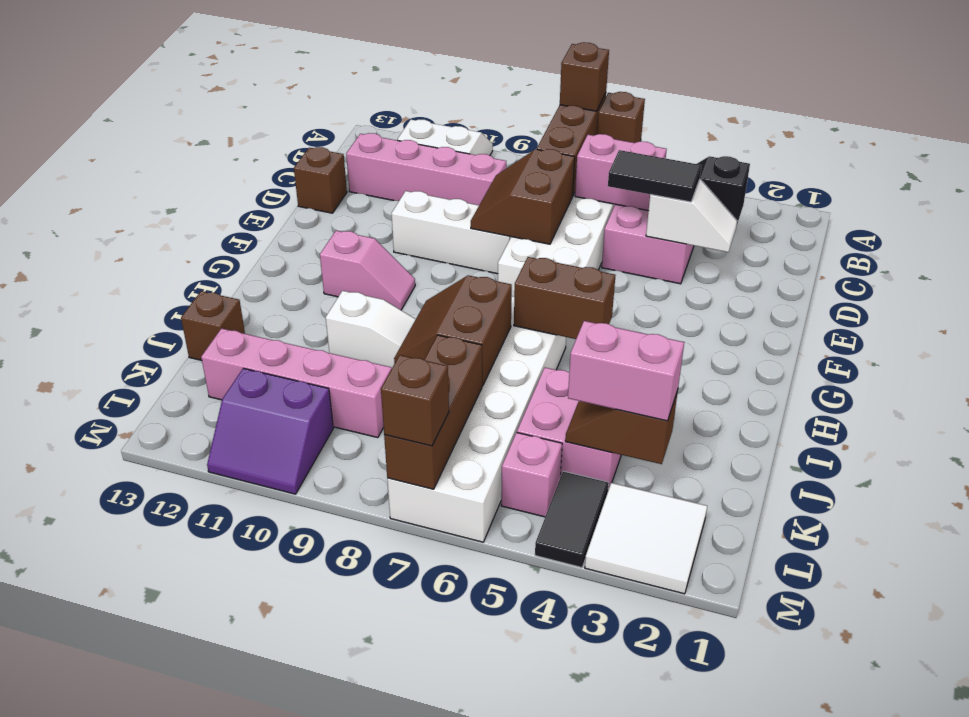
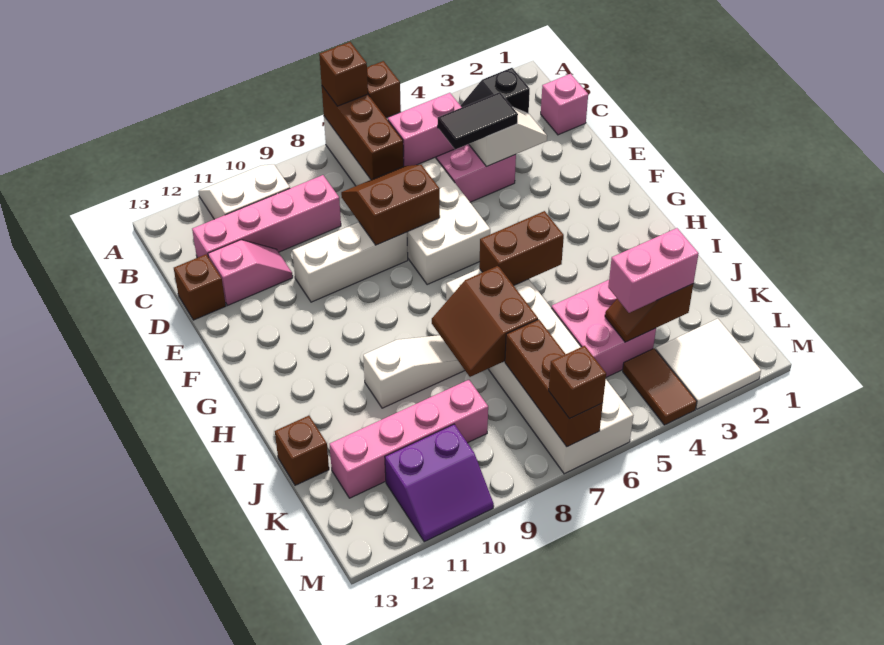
brown 2x2 slope [471,149,575,244] -> brown 2x2 slope turned to [341,165,440,245]
pink 1x2 slope [320,231,415,310] -> pink 1x2 slope moved to [208,240,293,306]
black 1x2 tile [535,471,609,568] -> brown 1x2 tile [623,348,697,425]
pink 1x1 brick [501,433,562,517] -> pink 1x1 brick moved to [541,74,588,135]

